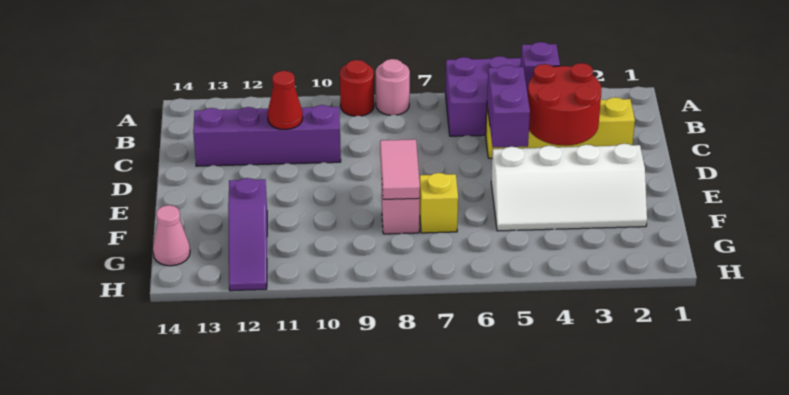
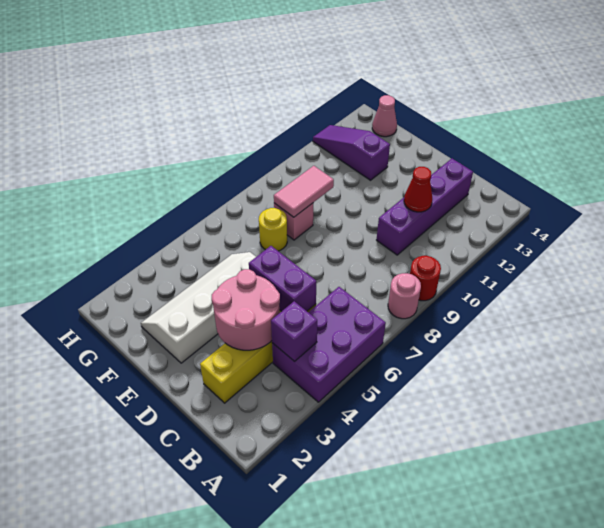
red 2x2 round brick [528,63,601,146] -> pink 2x2 round brick [212,269,280,350]
pink 1x2 tile [380,139,420,199] -> pink 1x2 tile turned to [274,166,334,217]
yellow 1x1 brick [419,173,458,233] -> yellow 1x1 round brick [259,208,287,251]

